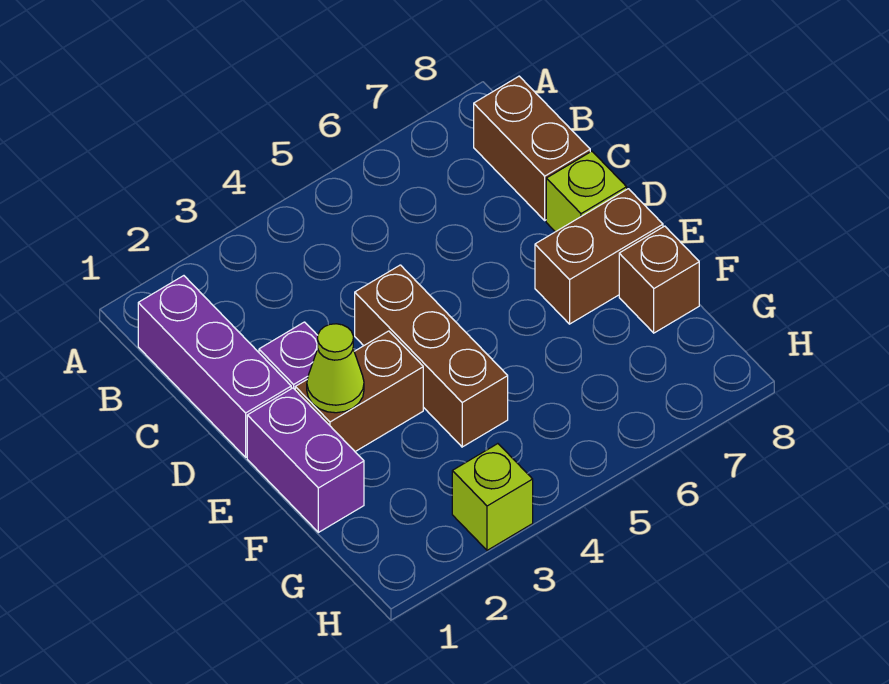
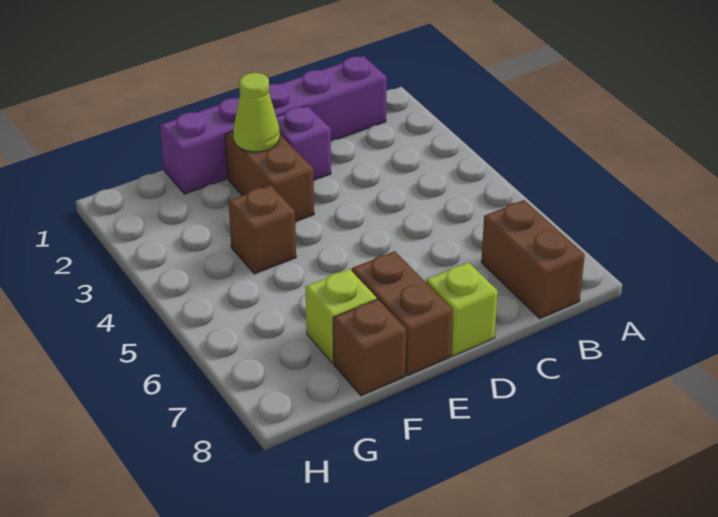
brown 1x2 brick [474,76,590,220] -> brown 1x2 brick turned to [481,200,585,318]
brown 1x3 brick [355,265,508,447] -> brown 1x1 brick [228,186,296,274]
lime 1x1 brick [452,444,533,550] -> lime 1x1 brick moved to [305,269,377,363]

